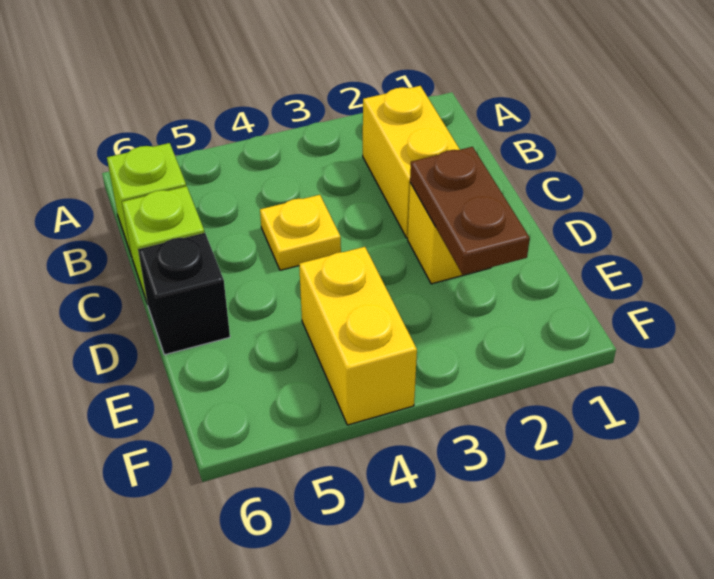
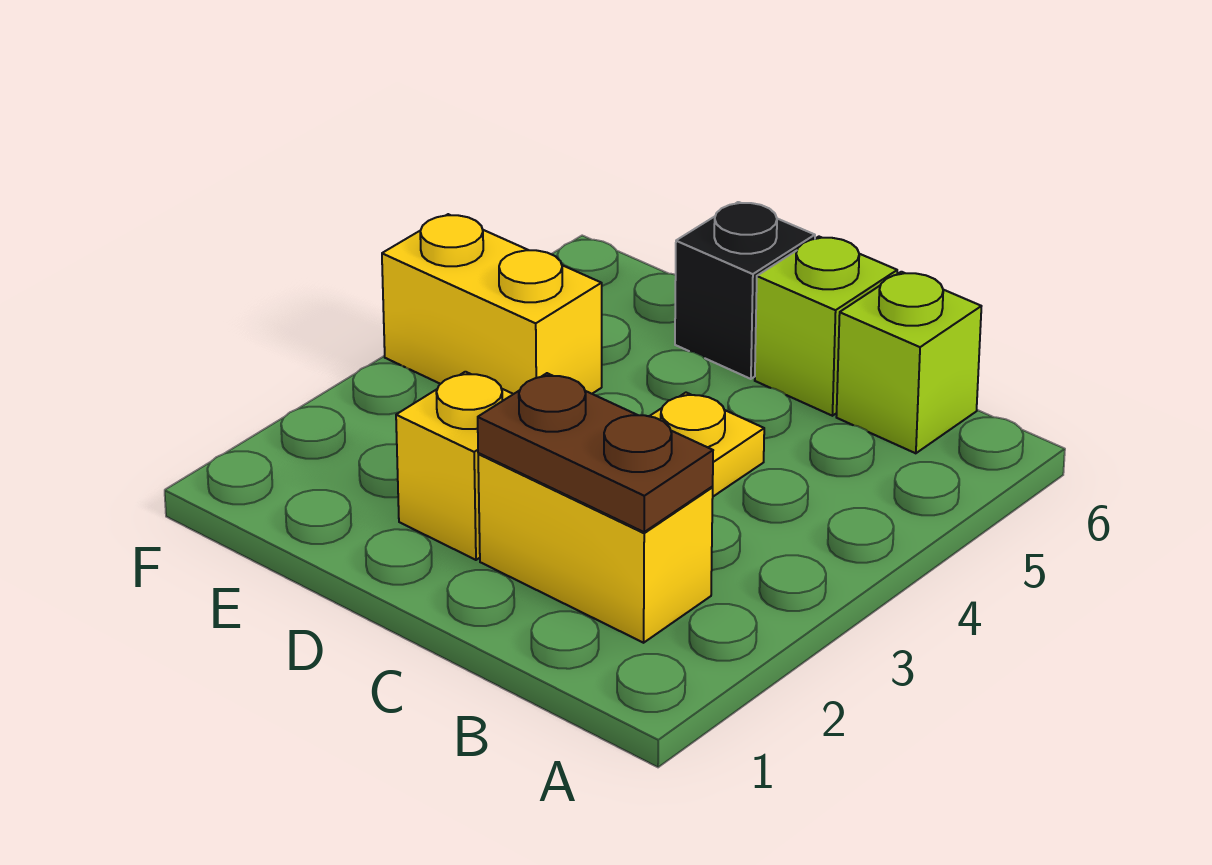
brown 1x2 plate [410,147,530,275] -> brown 1x2 plate moved to [478,373,713,532]

